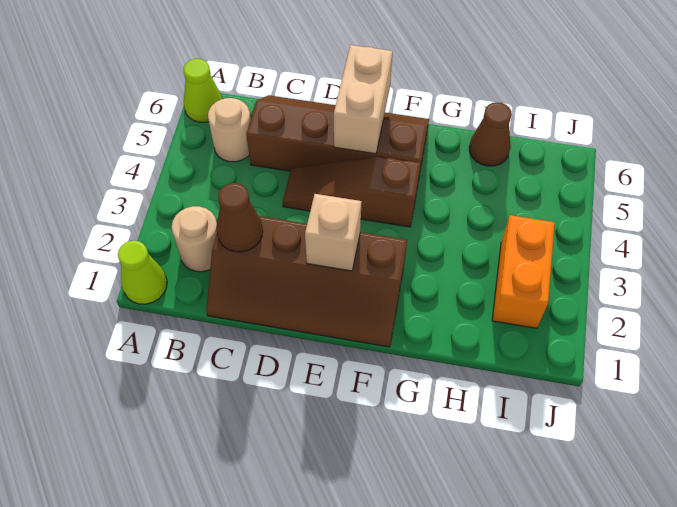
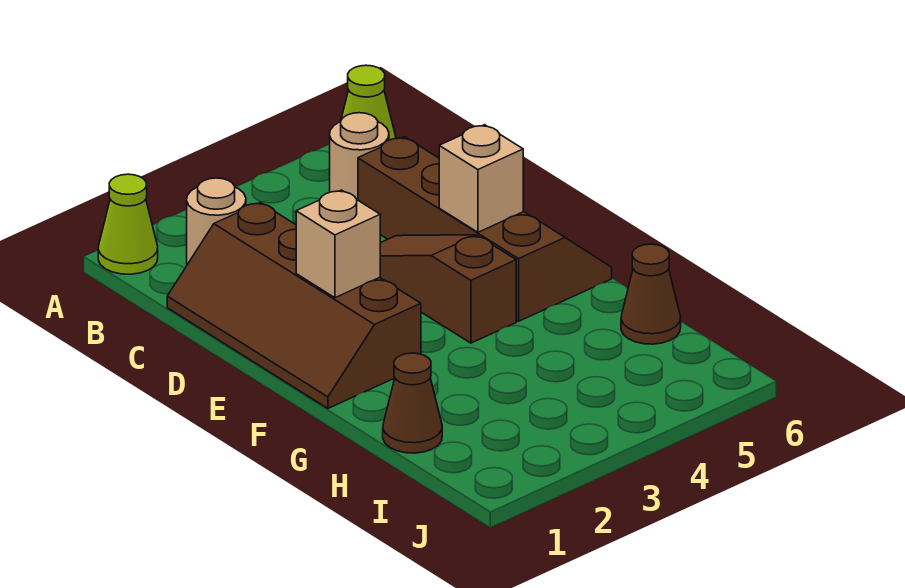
brown 1x1 cone [216,183,263,252] -> brown 1x1 cone moved to [383,353,442,453]
tan 1x2 brick [334,45,393,154] -> tan 1x1 brick [439,125,523,232]
orange 1x2 brick [492,215,555,328] -> none

